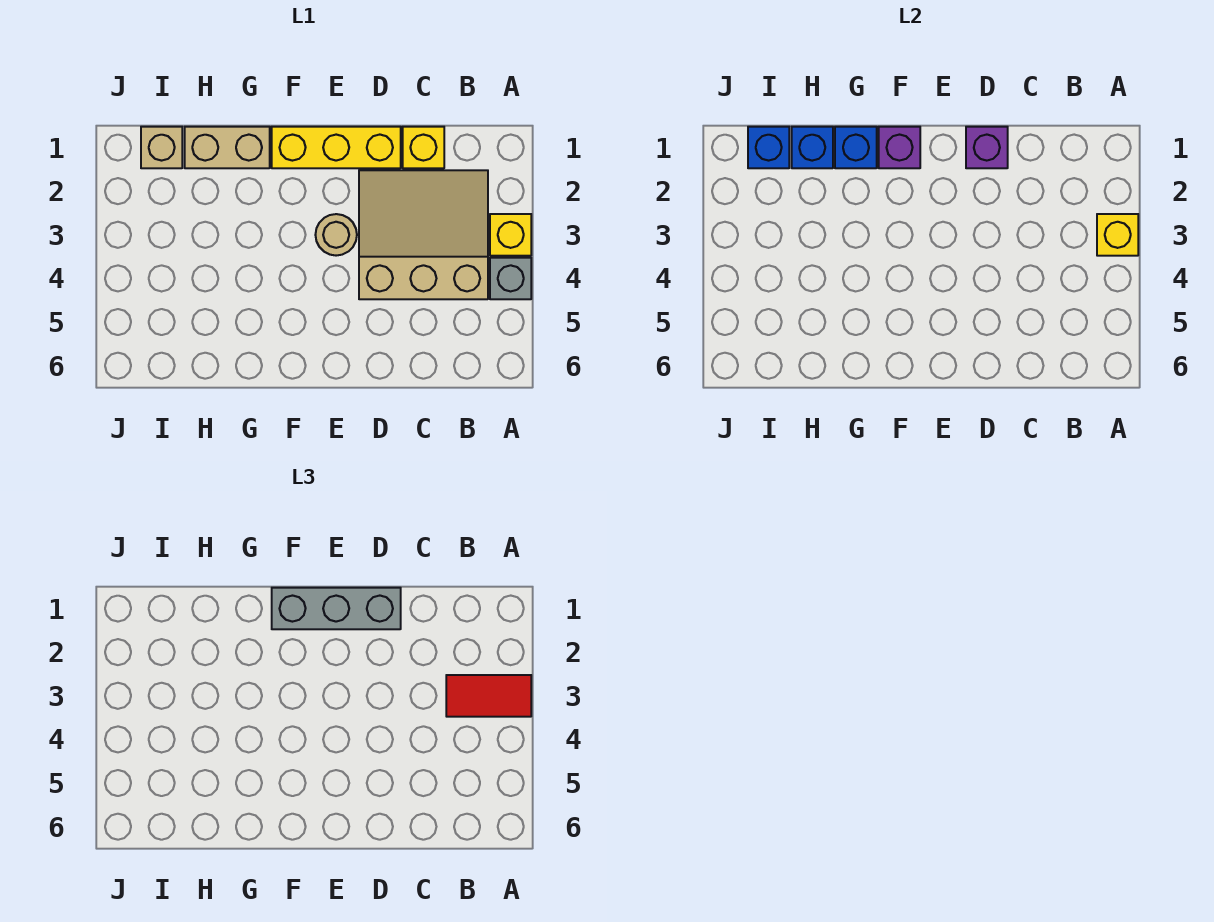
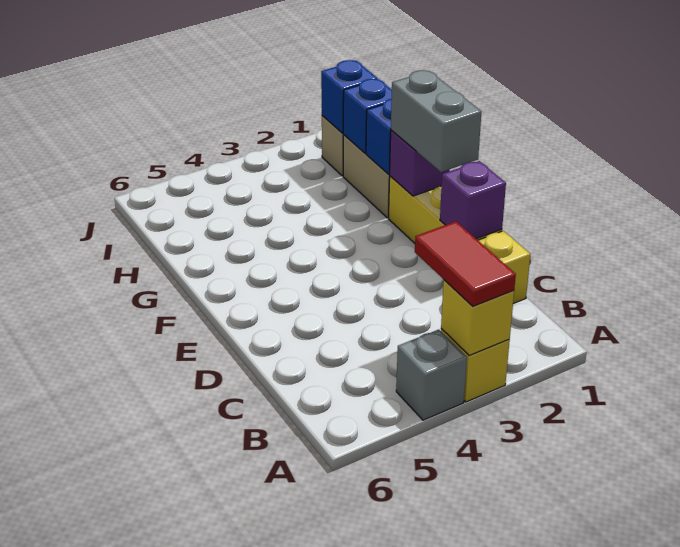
tan 3x3 slope [359,170,488,299] -> none
grey 1x3 brick [272,588,401,629] -> grey 1x2 brick [391,70,482,172]
tan 1x1 round brick [315,214,357,256] -> none

